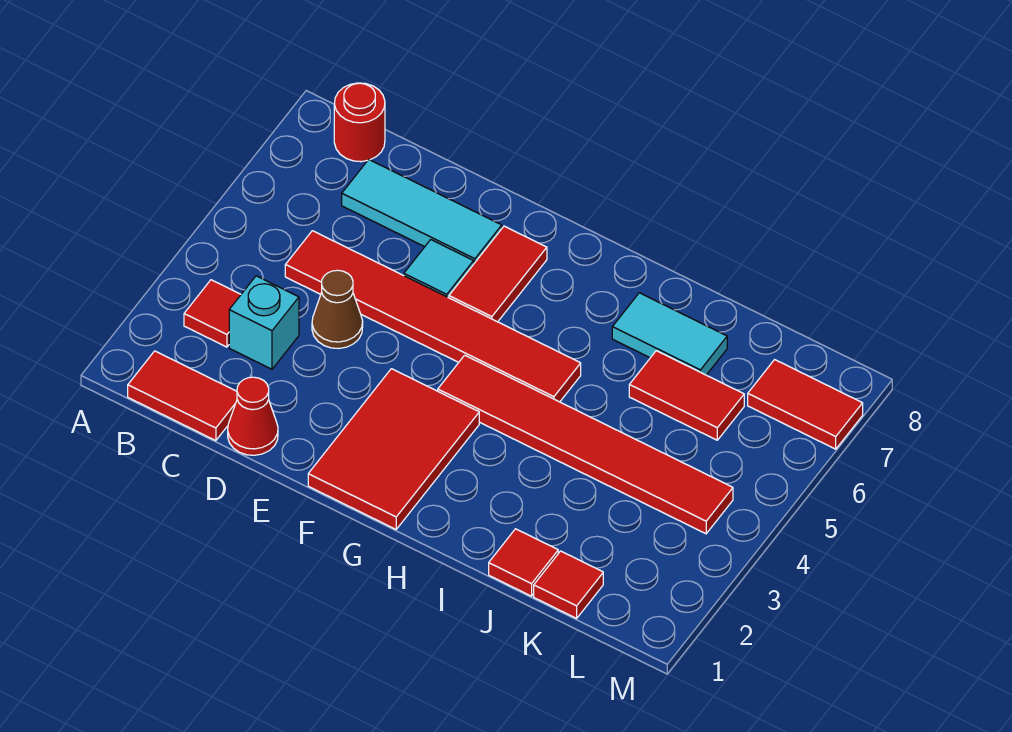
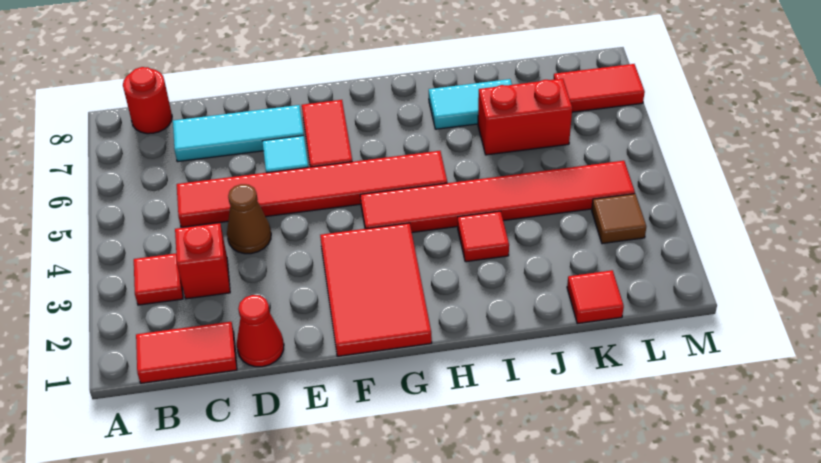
cyan 1x1 brick [229,276,299,369] -> red 1x1 brick [175,223,230,299]
red 1x1 tile [489,529,558,596] -> red 1x1 tile moved to [458,211,509,262]
red 1x2 tile [629,351,744,440] -> red 1x2 brick [478,79,572,155]
none -> brown 1x1 tile [592,194,646,244]

